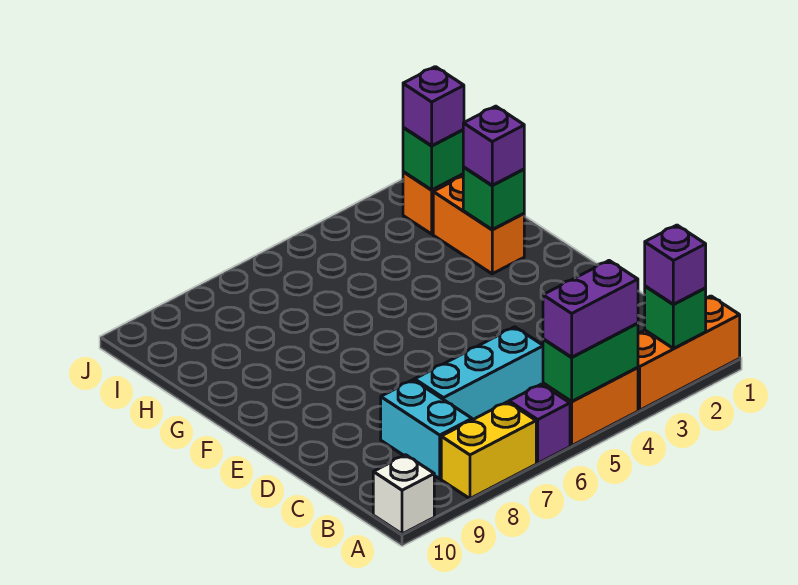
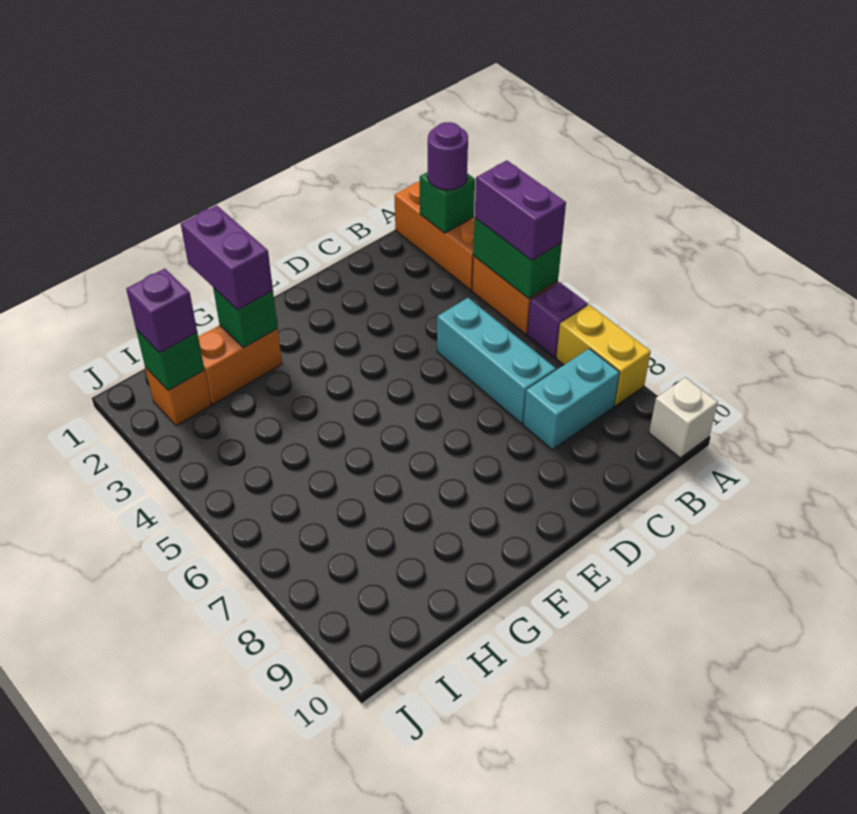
purple 1x1 brick [645,225,706,304] -> purple 1x1 round brick [428,122,468,190]
purple 1x1 brick [463,106,524,185] -> purple 1x2 brick [181,205,273,310]

